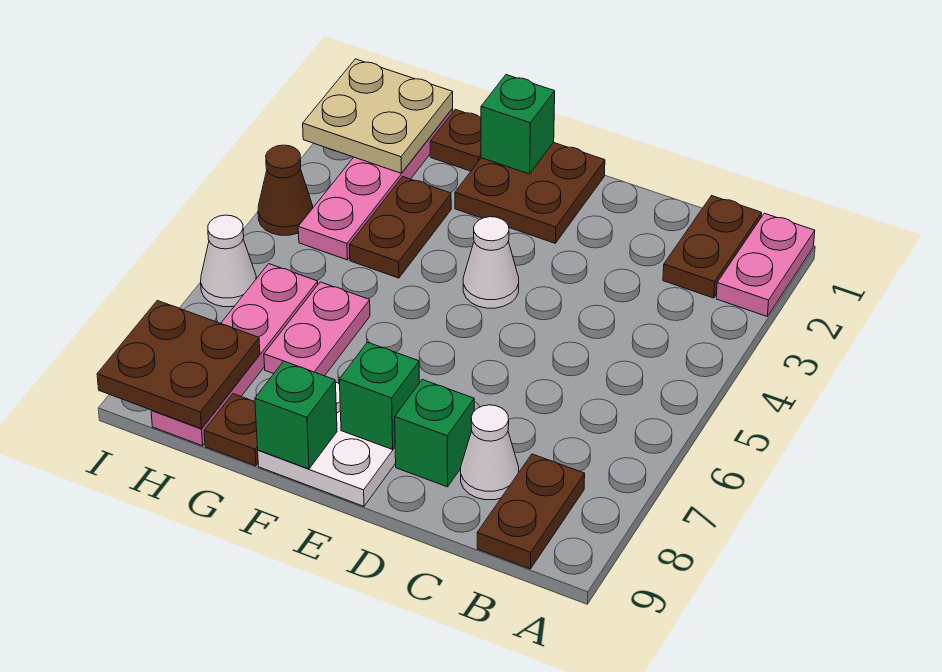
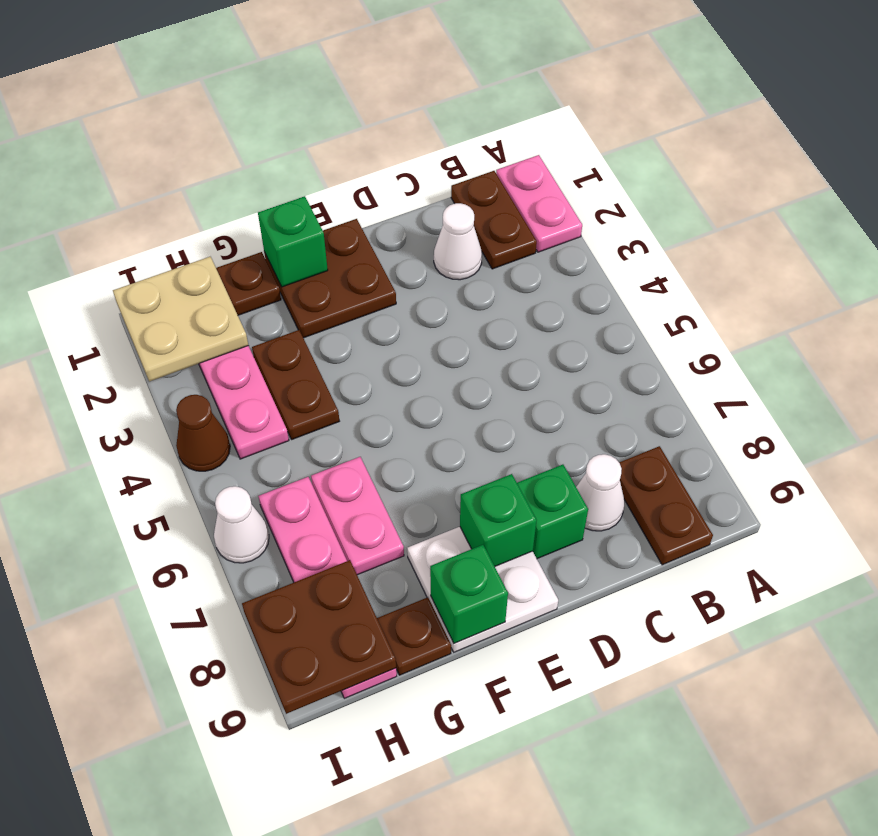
white 1x1 cone [463,217,519,308] -> white 1x1 cone moved to [434,203,482,280]

